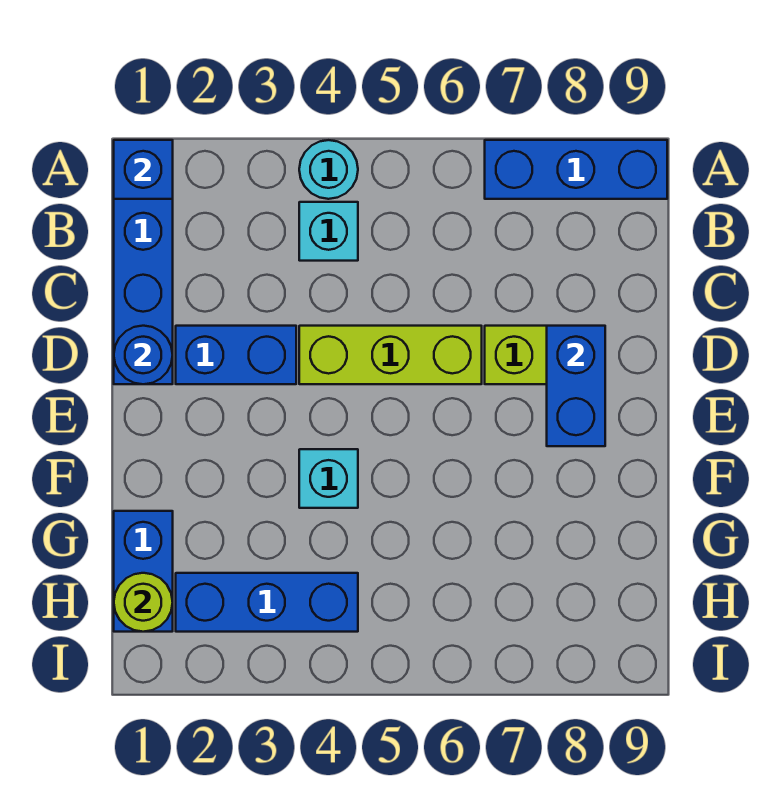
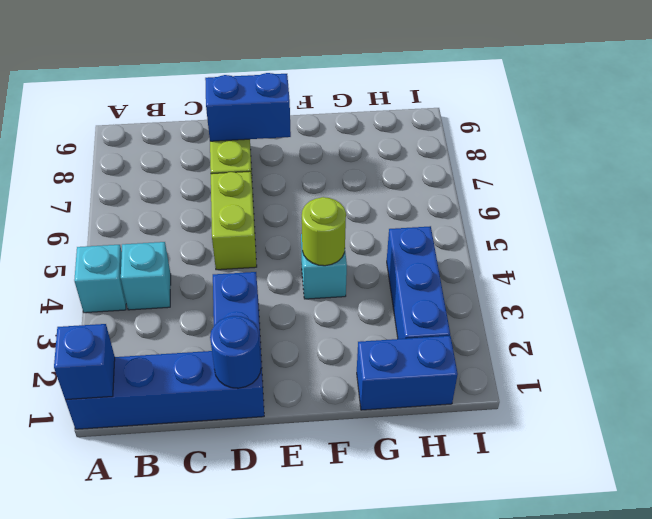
cyan 1x1 round brick [299,140,358,199] -> cyan 1x1 brick [74,245,126,313]
blue 1x3 brick [485,140,667,199] -> none
lime 1x3 brick [299,326,482,384] -> lime 1x2 brick [211,171,257,270]
lime 1x1 round brick [114,573,173,632] -> lime 1x1 round brick moved to [302,197,346,266]

